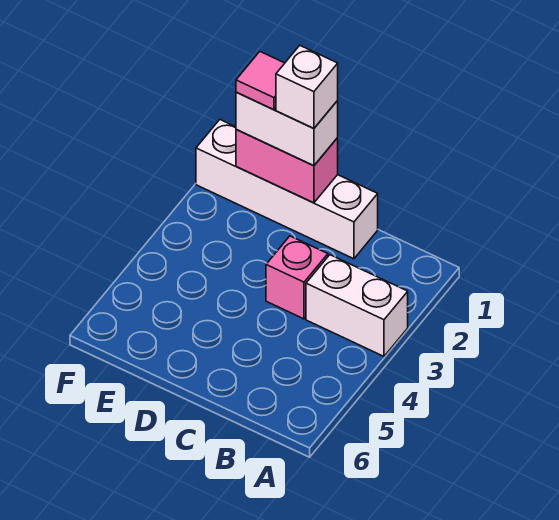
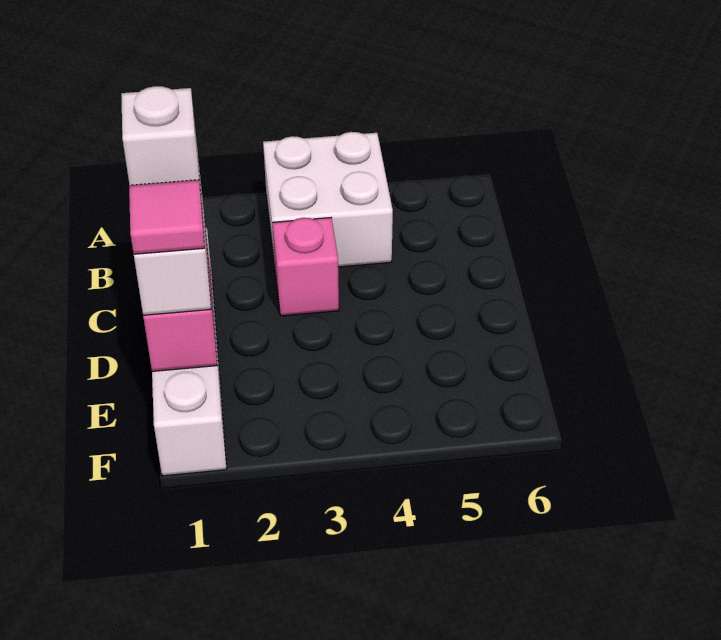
white 1x2 brick [306,255,408,356] -> white 2x2 brick [263,132,393,267]

